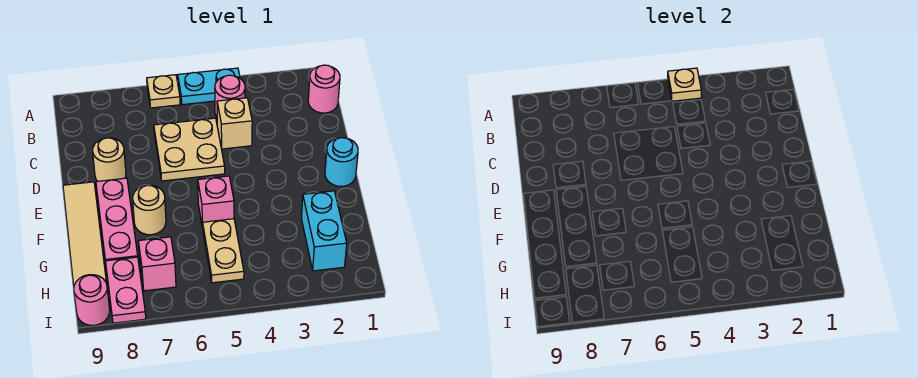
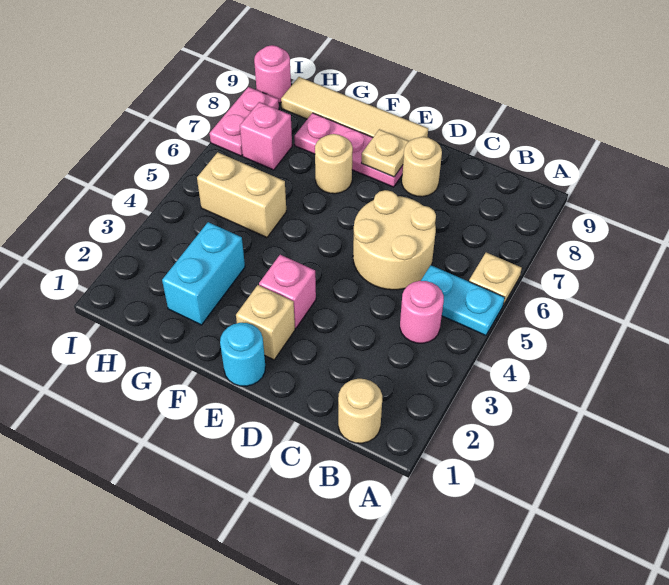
cyan 1x2 plate [178,68,240,105] -> cyan 1x2 plate turned to [421,265,505,335]
tan 1x1 plate [668,68,701,101] -> tan 1x1 plate moved to [362,129,409,177]
pink 1x1 round brick [308,65,340,113] -> tan 1x1 round brick [338,379,382,443]
tan 1x1 brick [217,98,252,149] -> tan 1x1 brick moved to [236,285,295,360]
tan 2x2 plate [154,118,225,181] -> tan 2x2 round brick [353,190,436,290]
pink 1x1 brick [198,176,234,228] -> pink 1x1 brick moved to [259,255,316,328]
cyan 1x2 brick [301,191,347,271] -> cyan 1x2 brick turned to [162,222,245,325]
tan 1x2 plate [203,219,244,283] -> tan 1x2 brick [197,152,286,237]
pink 1x2 plate [105,257,146,323] -> pink 1x2 plate turned to [209,87,279,156]

